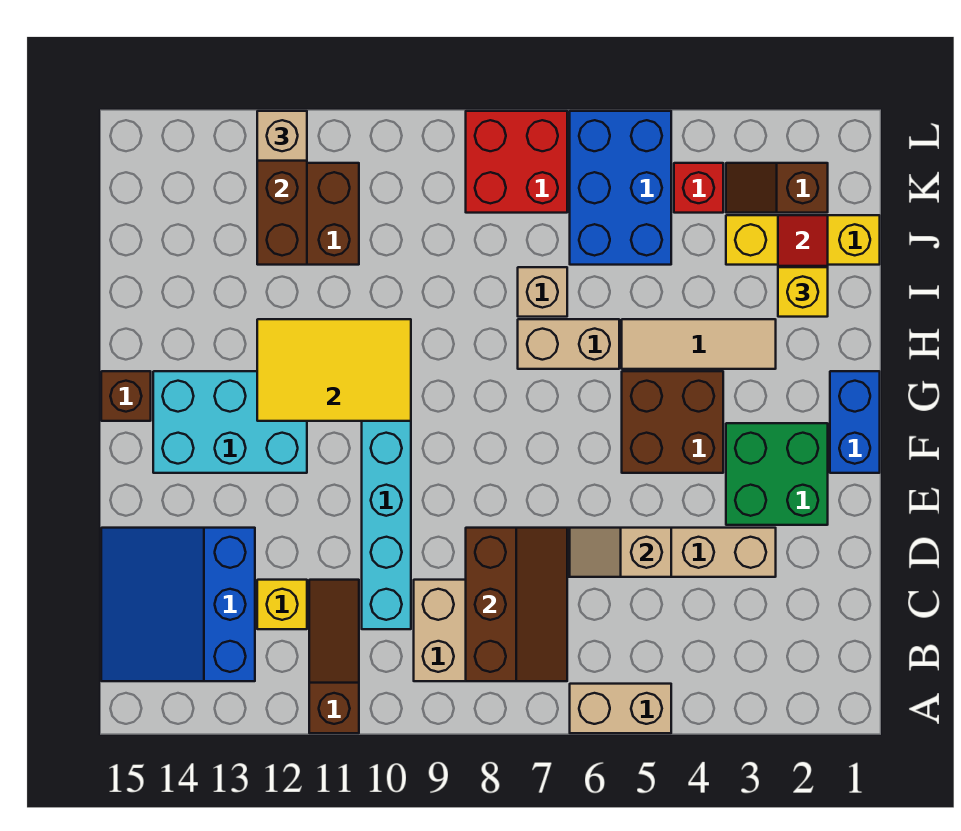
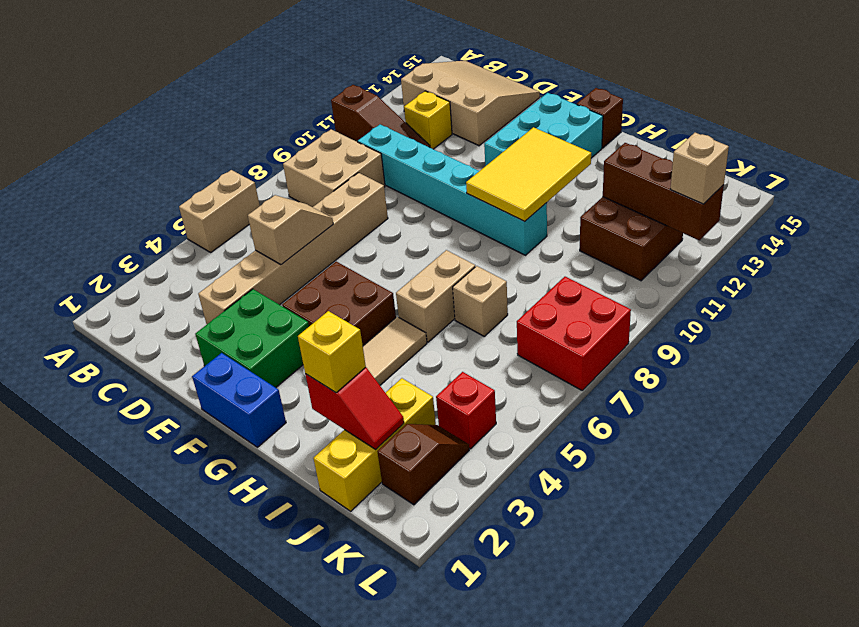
brown 2x3 slope [466,528,567,681] -> none
blue 3x3 slope [101,528,255,681] -> tan 3x3 slope [401,61,540,146]
blue 2x3 brick [570,111,671,265] -> none

